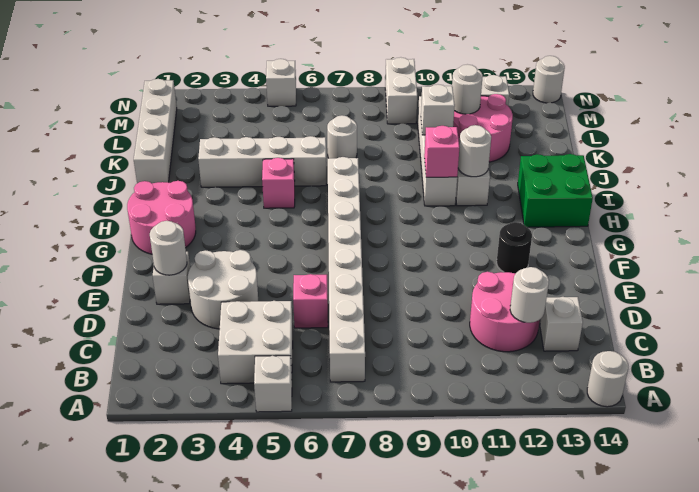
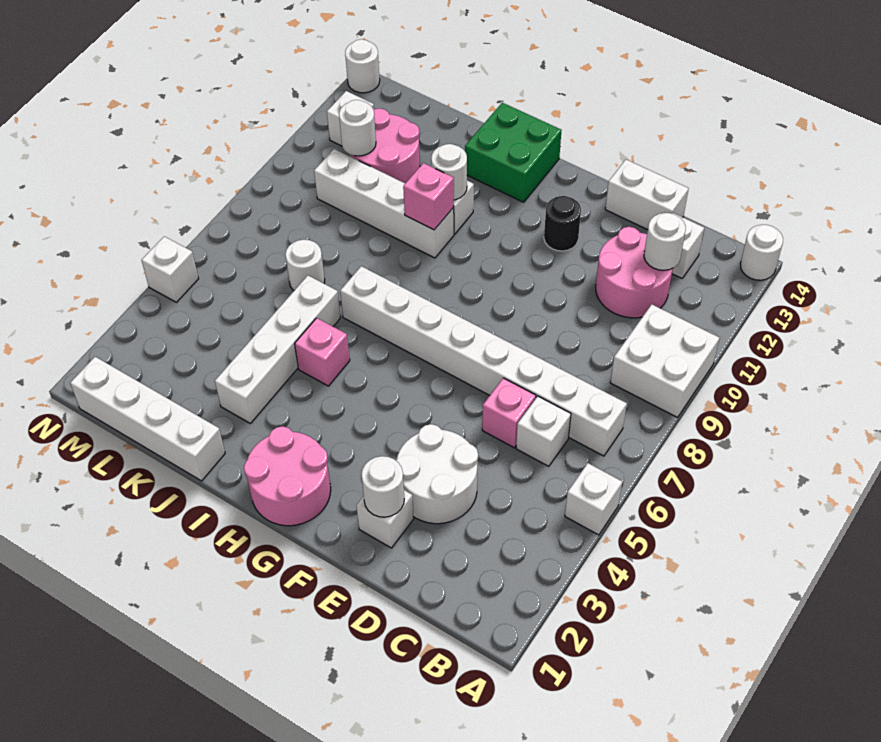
white 2x2 brick [218,301,293,384] -> white 2x2 brick moved to [610,305,719,417]
white 1x1 brick [421,84,455,135] -> white 1x1 brick moved to [516,396,571,466]
white 1x2 brick [385,57,417,124] -> white 1x2 brick moved to [605,160,689,230]

